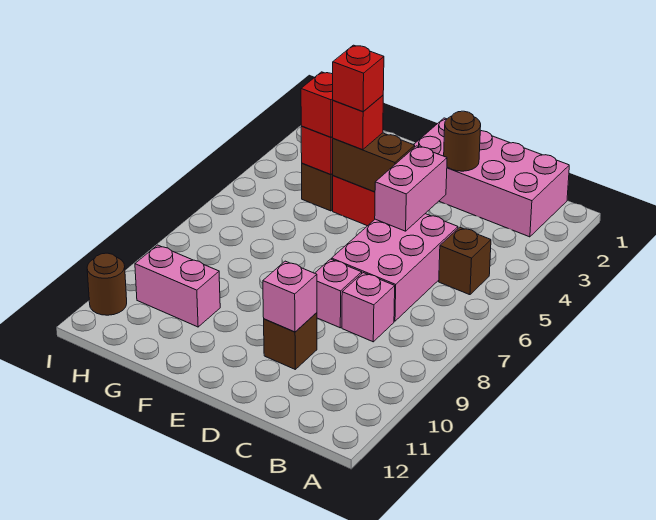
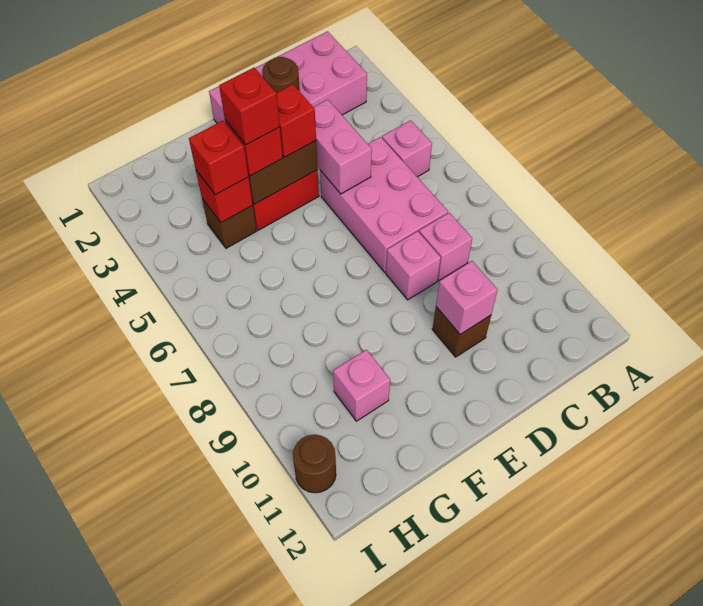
brown 1x1 brick [439,227,491,295] -> pink 1x1 brick [382,120,432,177]
none -> red 1x1 brick [277,85,316,157]
pink 1x2 brick [135,245,220,327] -> pink 1x1 brick [333,350,390,421]

